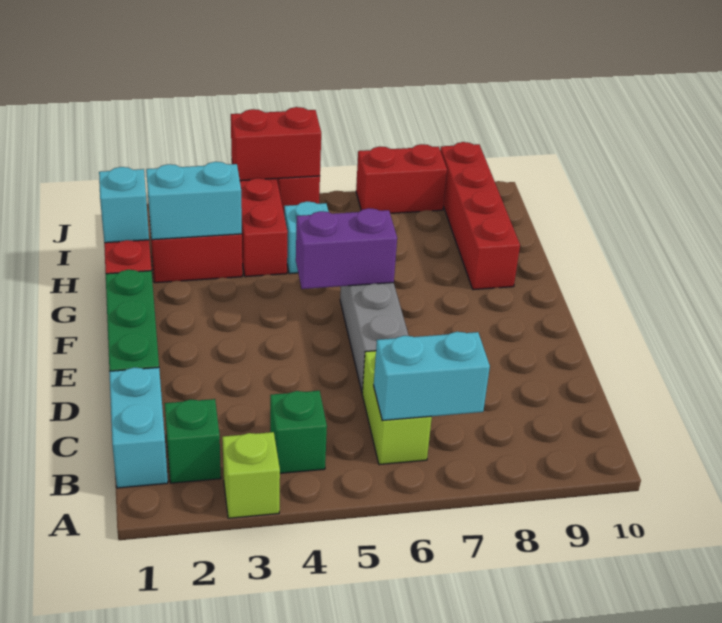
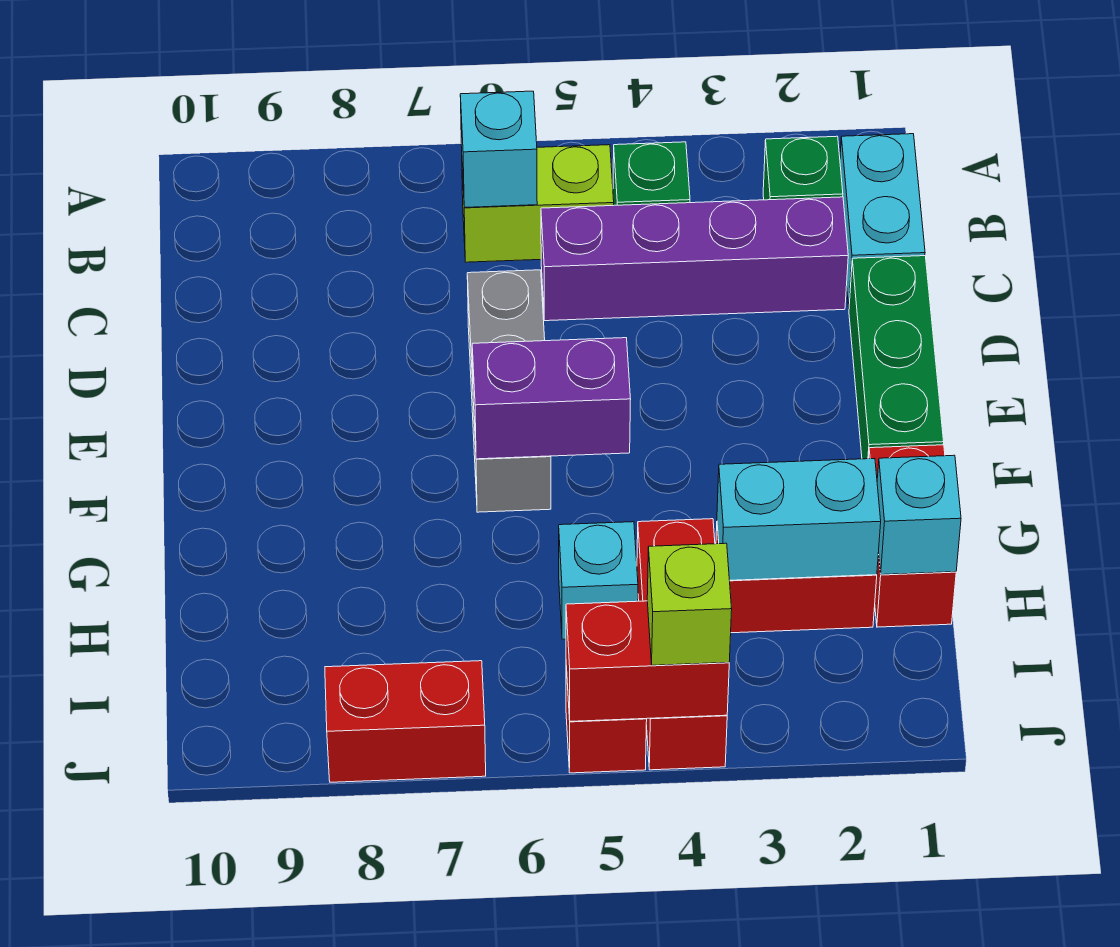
lime 1x1 brick [222,432,280,518] -> lime 1x1 brick moved to [647,543,732,665]
lime 1x2 brick [362,351,432,465] -> lime 1x2 brick turned to [462,145,614,262]
cyan 1x2 brick [374,332,490,421] -> cyan 1x1 brick [460,91,537,208]
none -> purple 1x4 brick [541,197,848,321]
red 1x4 brick [440,142,520,290] -> none

